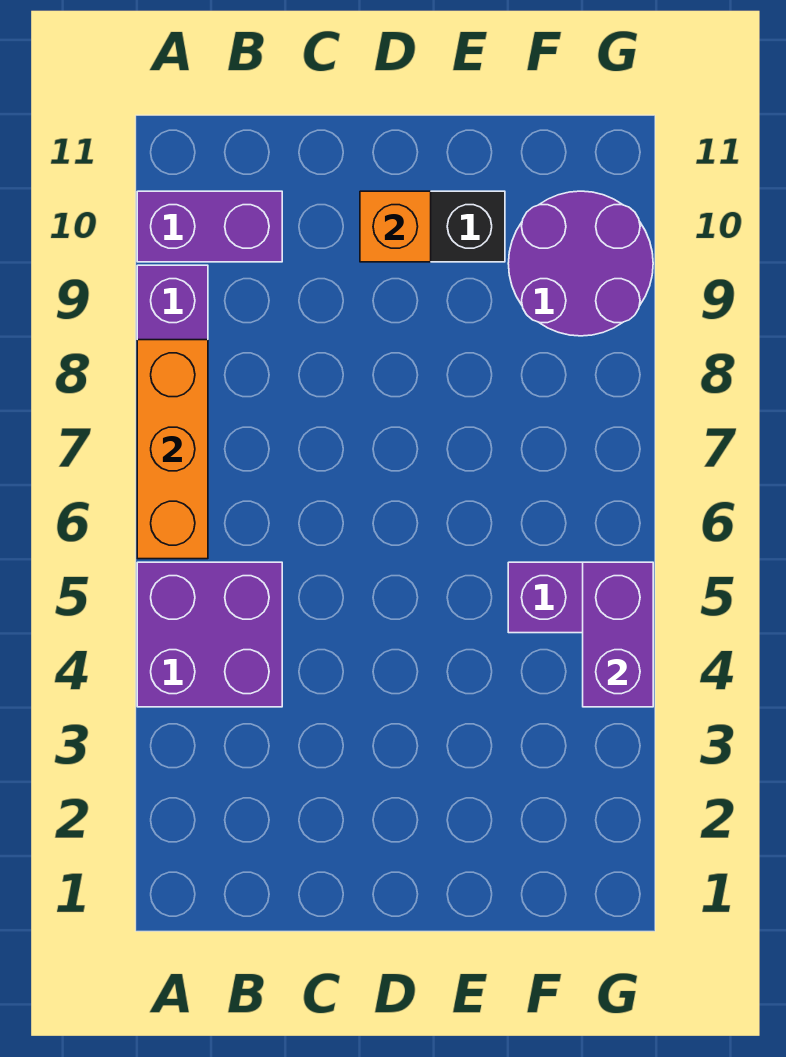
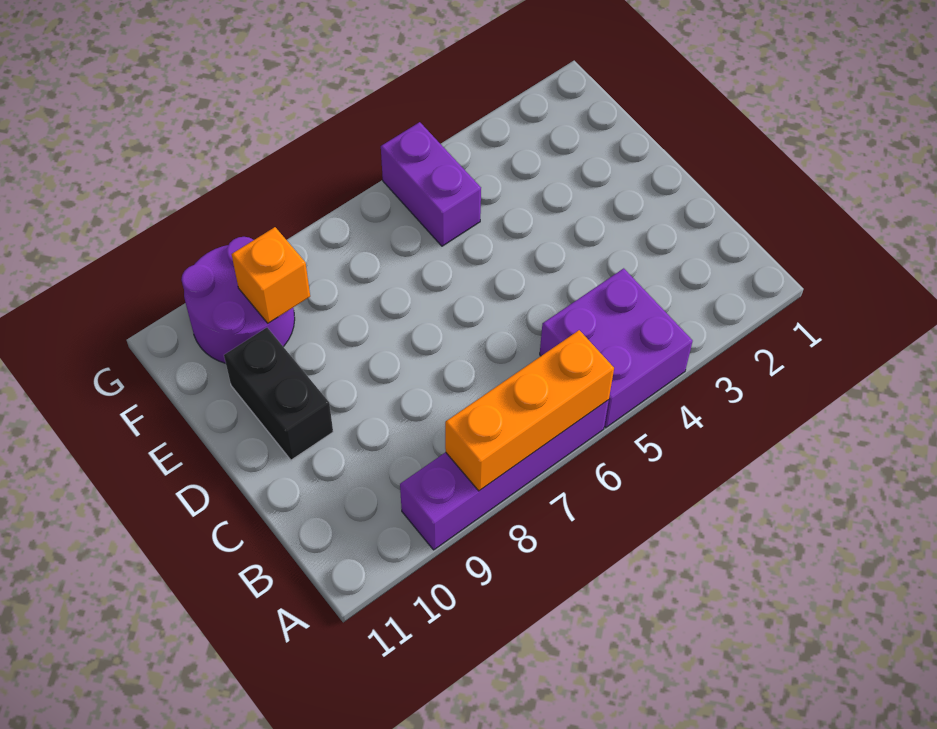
purple 1x2 brick [137,191,282,262] -> none
orange 1x1 brick [360,191,431,262] -> orange 1x1 brick moved to [232,227,310,323]
purple 1x2 brick [583,562,653,707] -> none

